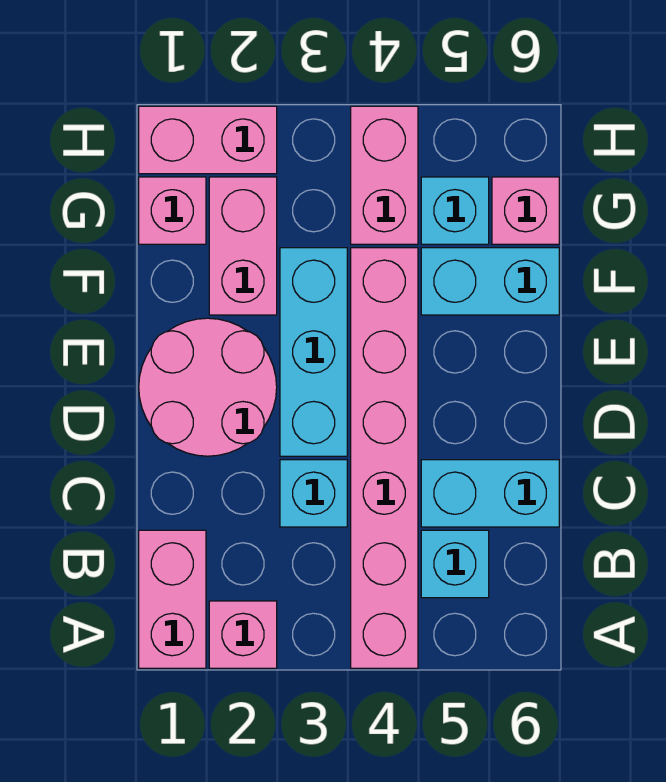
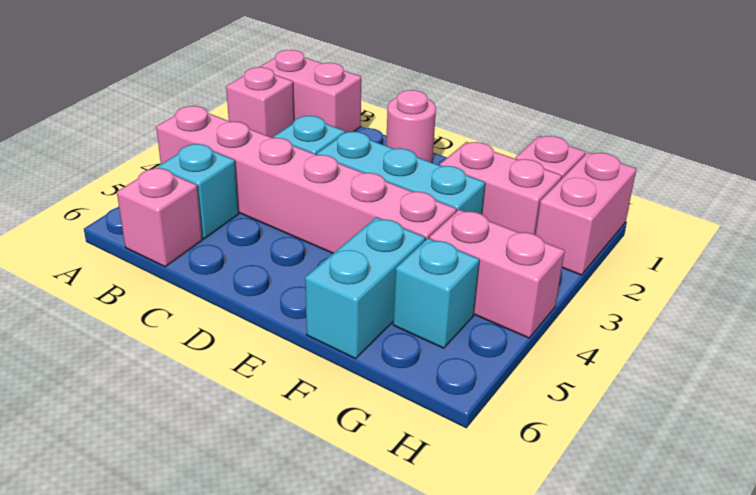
cyan 1x2 brick [421,460,559,527] -> none
pink 2x2 round brick [139,318,277,456] -> pink 1x1 round brick [386,90,436,162]
pink 1x1 brick [492,177,559,244] -> pink 1x1 brick moved to [117,168,202,267]

